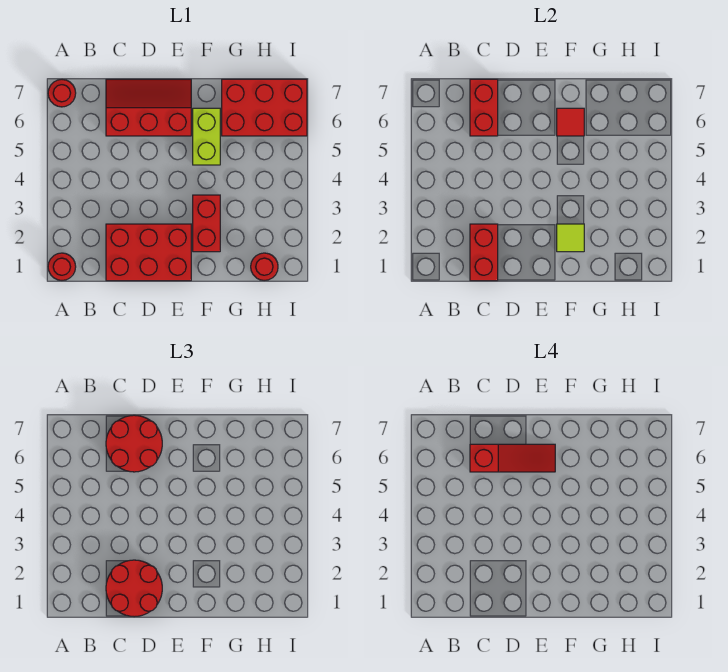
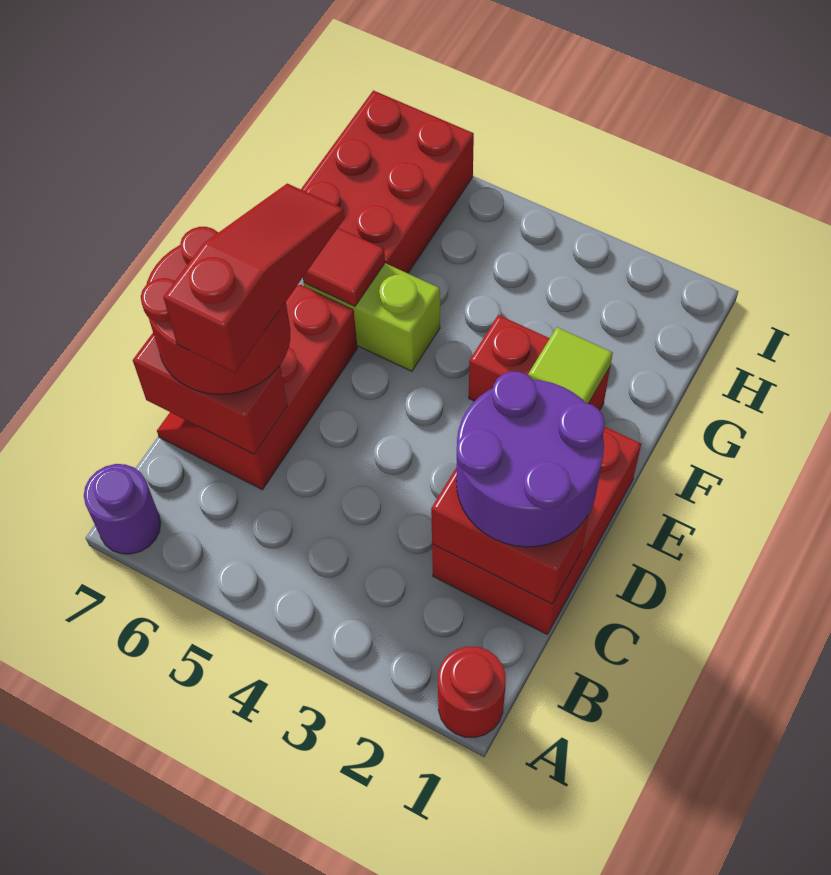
red 1x1 round brick [48,80,76,107] -> purple 1x1 round brick [84,464,161,554]
red 2x2 round brick [106,560,162,617] -> purple 2x2 round brick [456,372,605,547]
red 1x1 round brick [251,253,278,281] -> none

